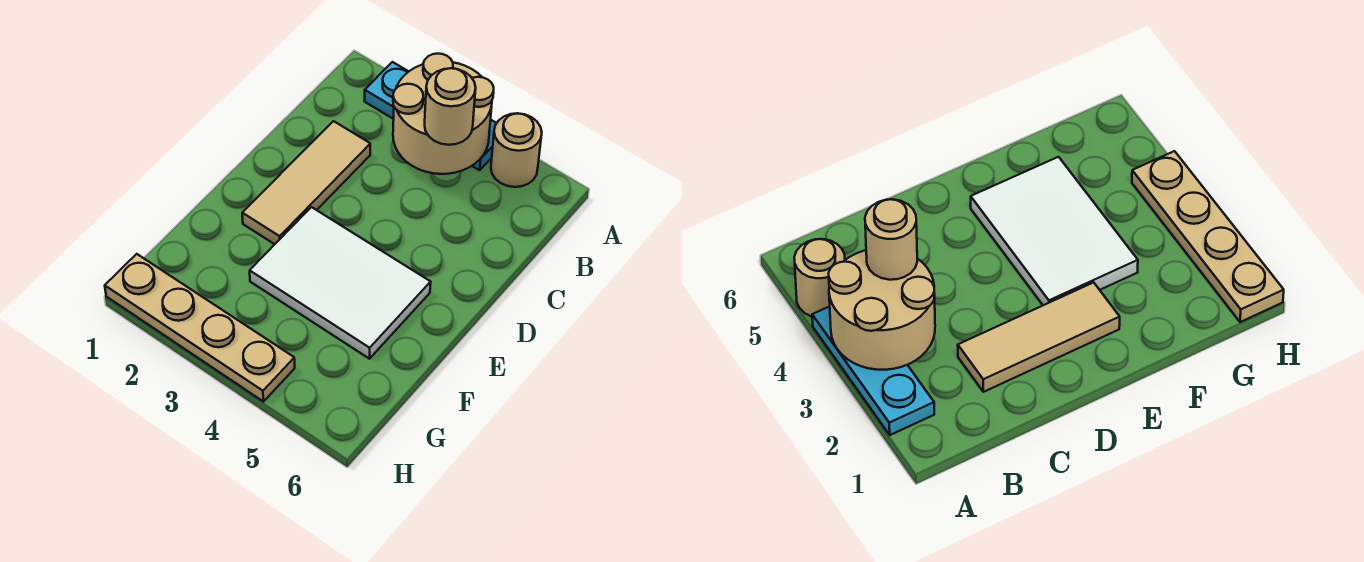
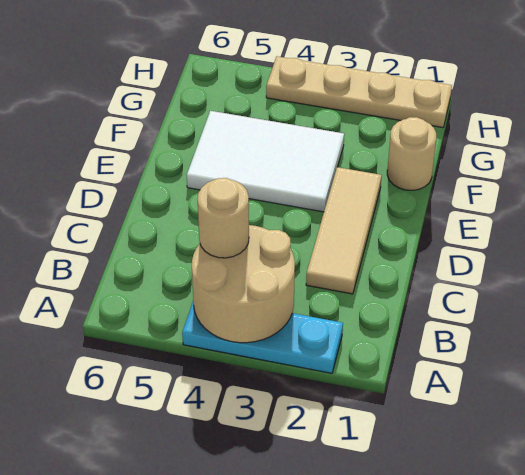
tan 1x1 round brick [491,113,542,187] -> tan 1x1 round brick moved to [387,117,436,190]

